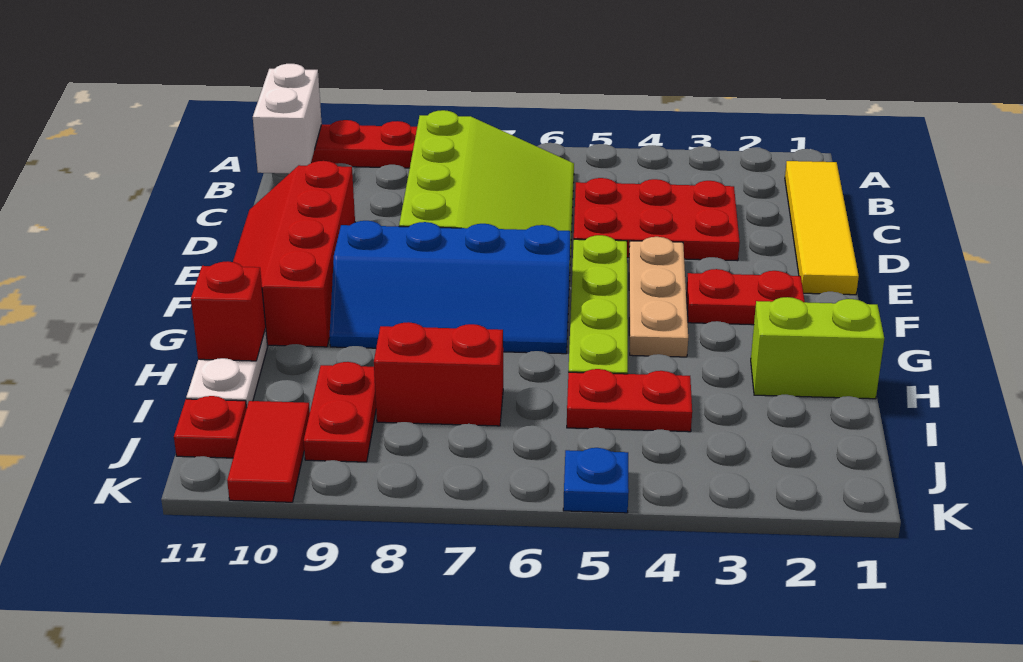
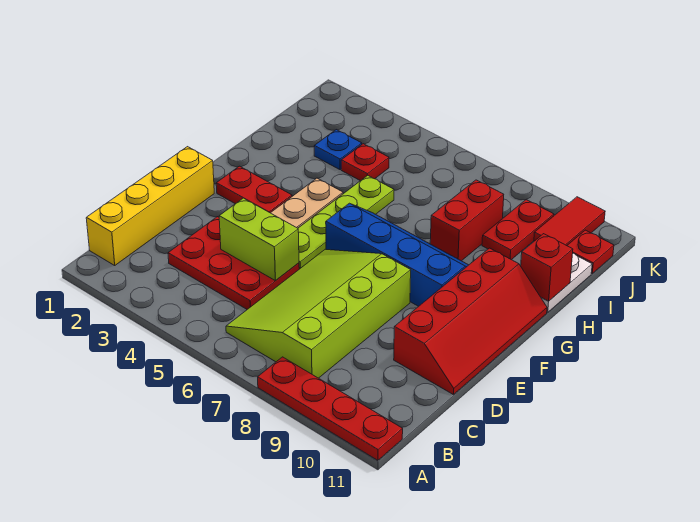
white 1x2 brick [253,64,322,174] -> none
yellow 1x4 tile [785,161,859,295] -> yellow 1x4 brick [86,147,214,265]
lime 1x2 brick [751,297,884,399] -> lime 1x2 brick moved to [219,198,299,281]
red 1x2 plate [567,369,692,432] -> red 1x1 plate [341,144,389,181]
red 1x2 brick [374,322,503,426] -> red 1x2 brick turned to [430,180,504,261]
blue 1x1 plate [563,448,629,513] -> blue 1x1 plate moved to [314,130,362,170]

